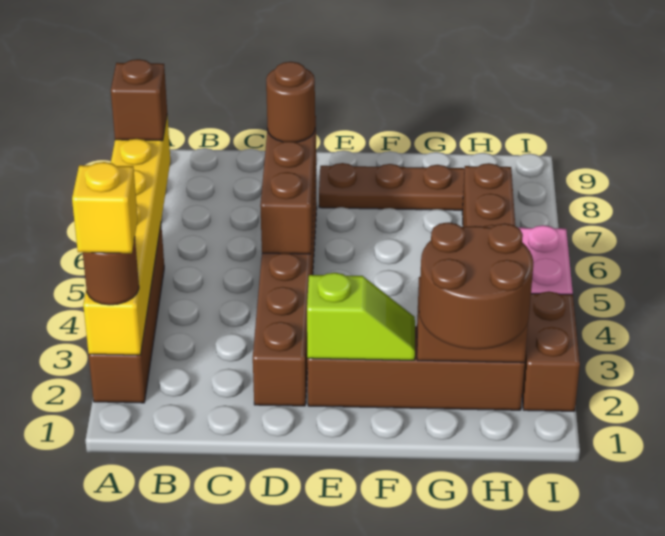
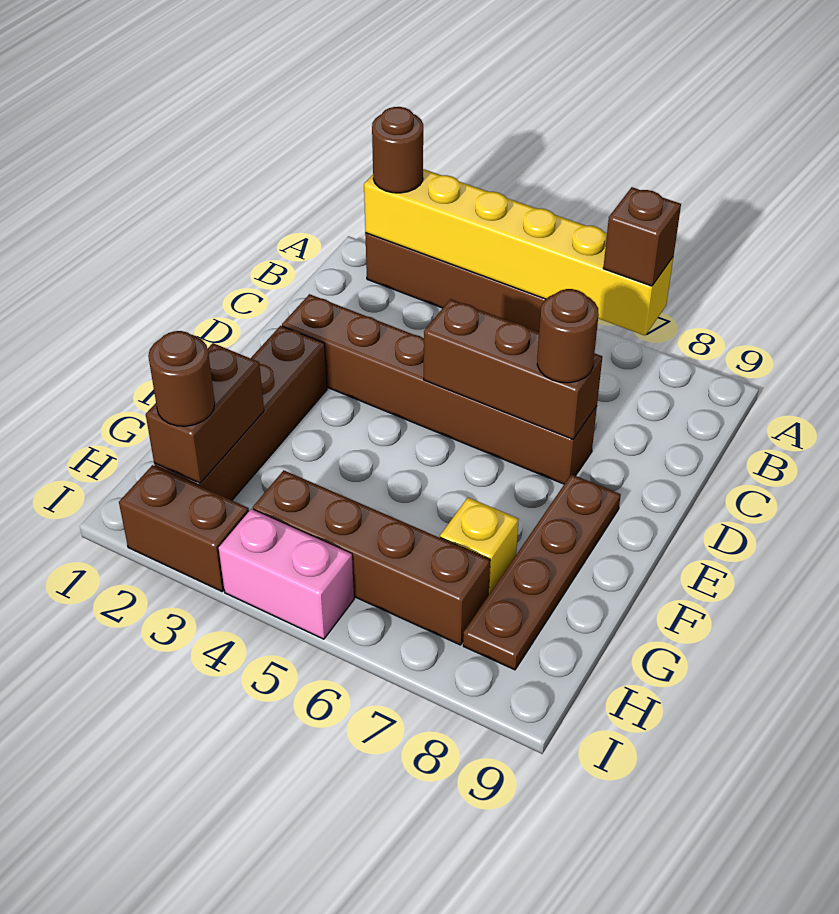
yellow 1x1 brick [72,162,138,253] -> yellow 1x1 brick moved to [440,498,519,595]
lime 1x2 slope [307,273,415,360] -> none
brown 2x2 round brick [419,222,533,349] -> brown 1x1 round brick [148,331,215,426]

